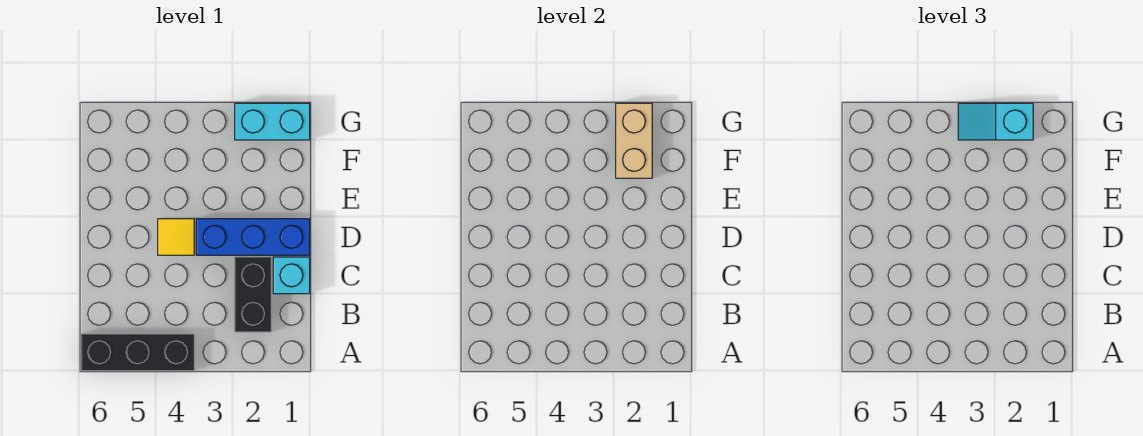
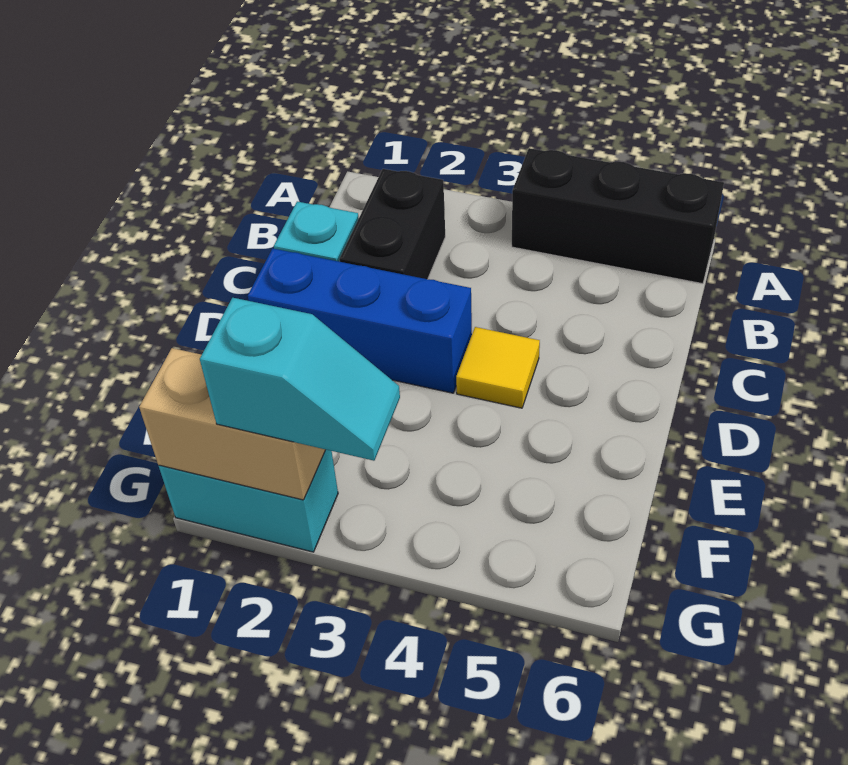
tan 1x2 brick [616,103,652,178] -> tan 1x2 brick turned to [139,348,326,500]

